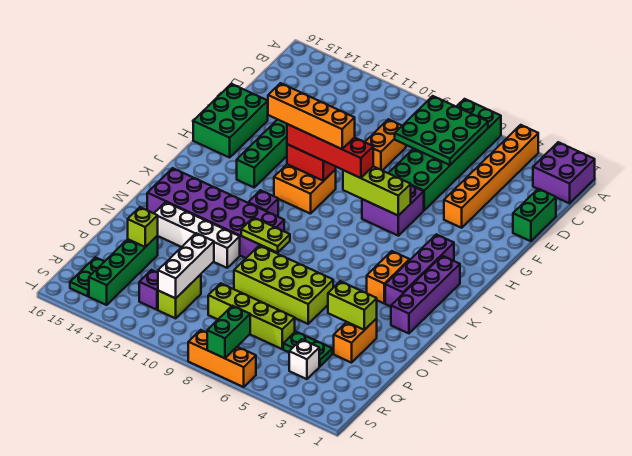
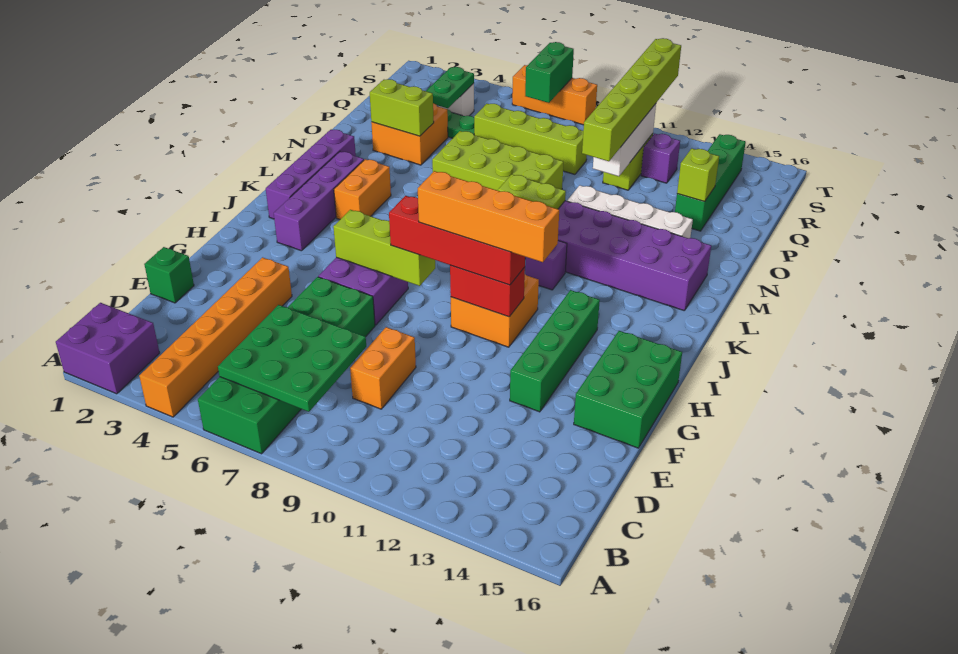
green 1x2 brick [513,189,556,241] -> green 1x1 brick [144,247,194,303]
orange 1x2 brick [334,318,377,363] -> orange 2x2 brick [371,103,448,165]
none -> lime 1x6 brick [582,38,681,161]
green 1x2 plate [70,257,104,296] -> green 1x2 plate moved to [426,67,474,108]

